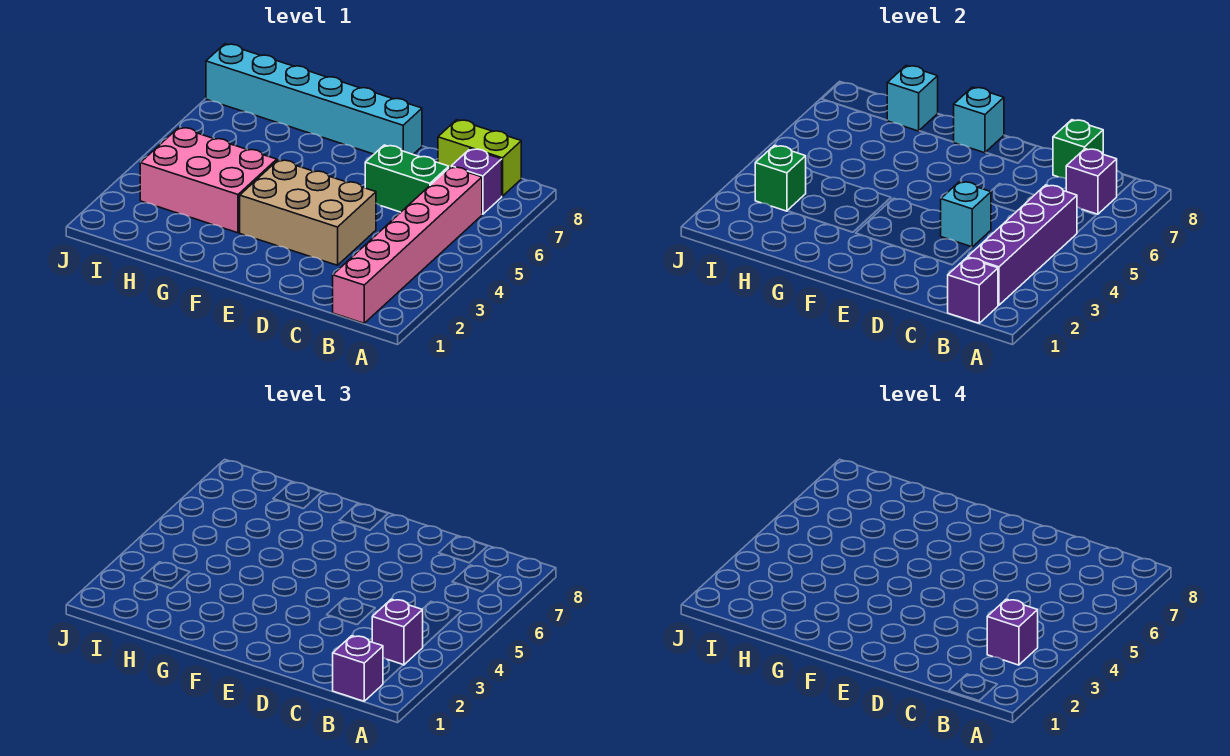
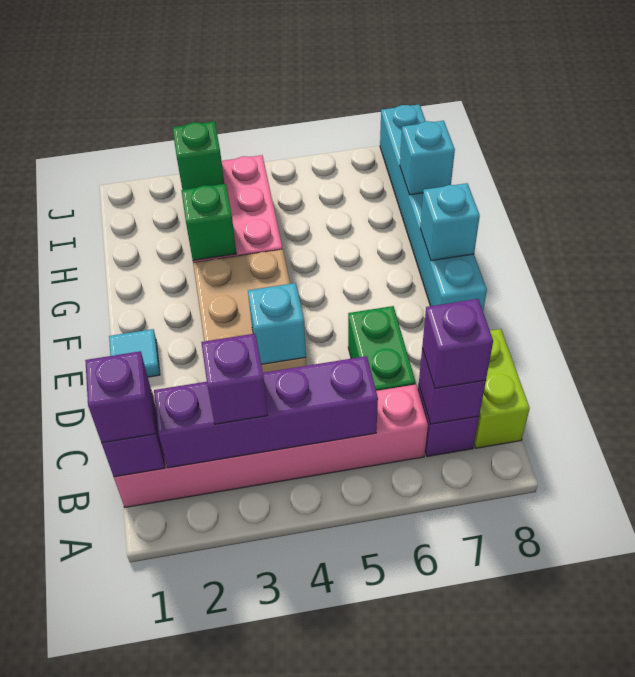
purple 1x1 brick [987,599,1038,665] -> purple 1x1 brick moved to [422,299,493,388]
green 1x1 brick [1053,120,1103,179] -> green 1x1 brick moved to [181,184,237,261]
none -> cyan 1x1 tile [109,329,160,377]

